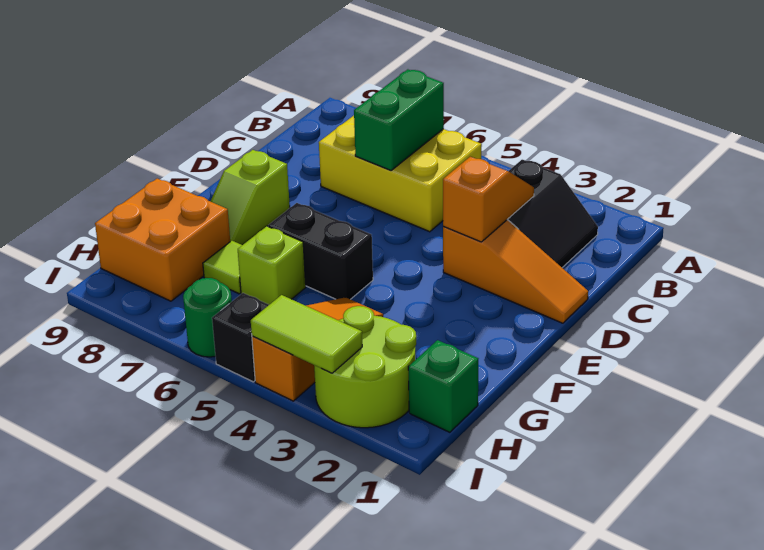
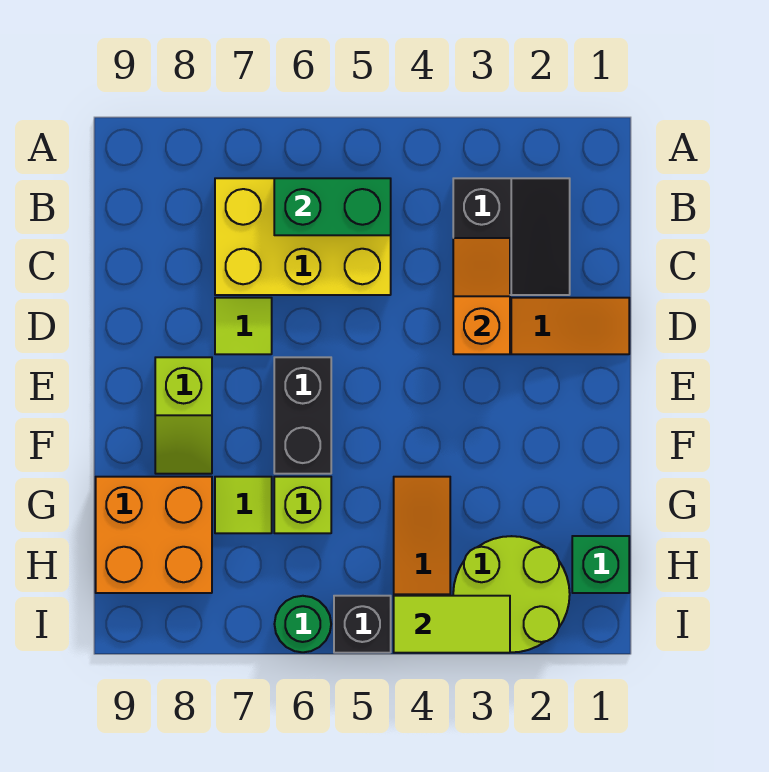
green 1x2 brick [354,69,444,170] -> green 1x2 brick turned to [274,178,391,235]
none -> lime 1x1 tile [215,298,272,354]
black 1x2 brick [268,203,373,299] -> black 1x2 brick turned to [274,357,331,474]

